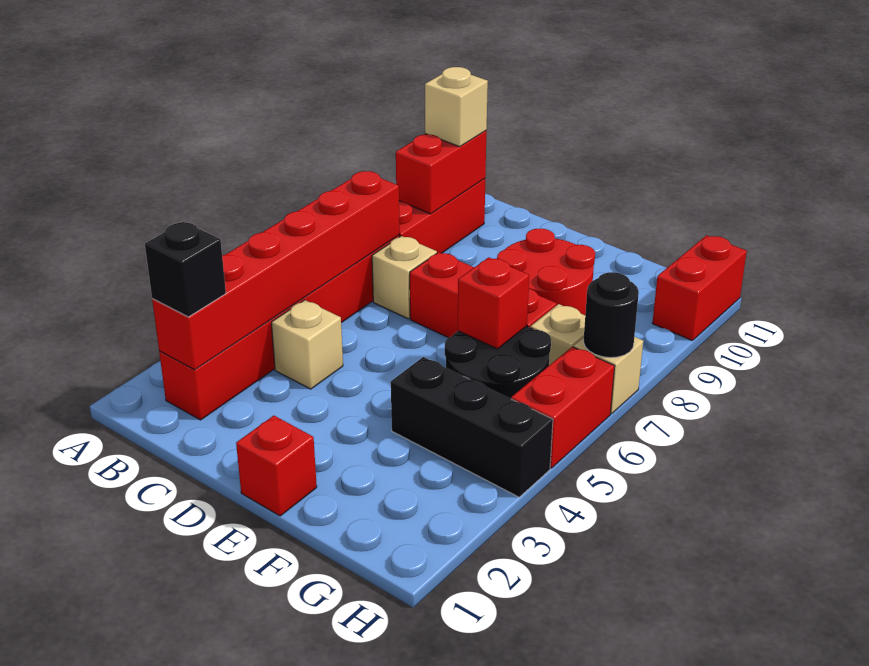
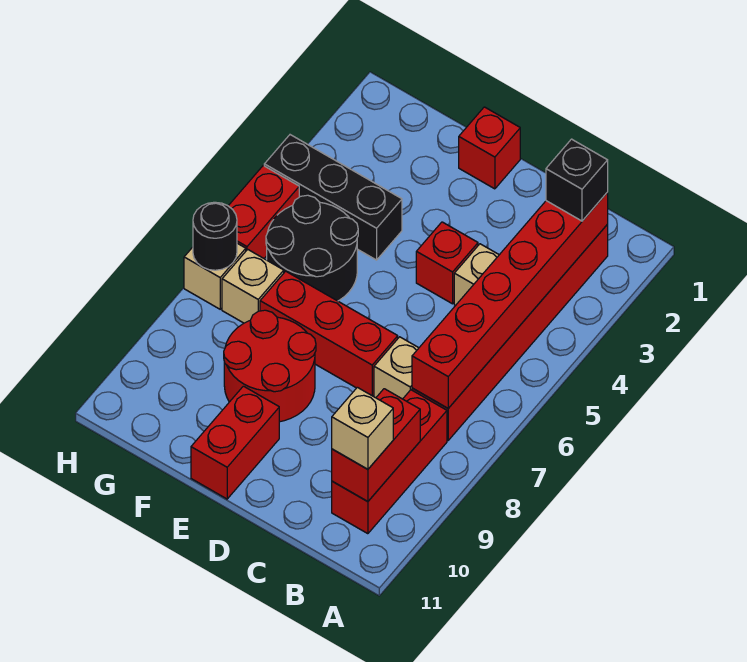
red 1x1 brick [458,257,529,349] -> red 1x1 brick moved to [416,222,478,304]
red 1x2 brick [652,235,747,341] -> red 1x2 brick moved to [191,386,279,499]

